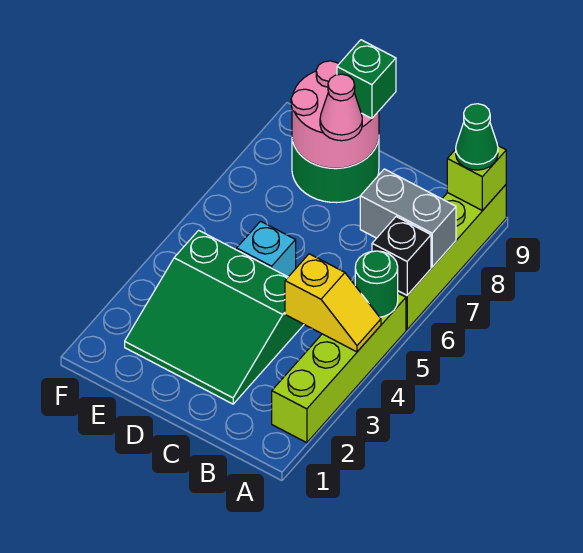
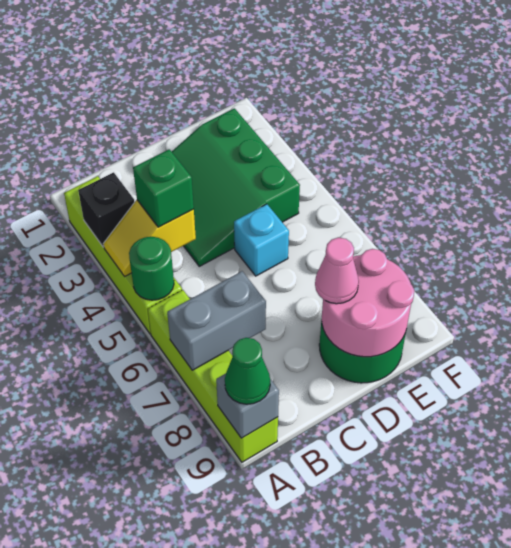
black 1x1 brick [372,217,431,295] -> black 1x1 brick moved to [78,172,134,247]
lime 1x1 brick [447,146,506,211] -> grey 1x1 brick [216,374,279,438]
green 3x3 slope [125,230,304,404] -> green 3x3 slope turned to [172,108,300,266]
green 1x1 brick [337,40,396,118] -> green 1x1 brick moved to [133,149,194,227]

